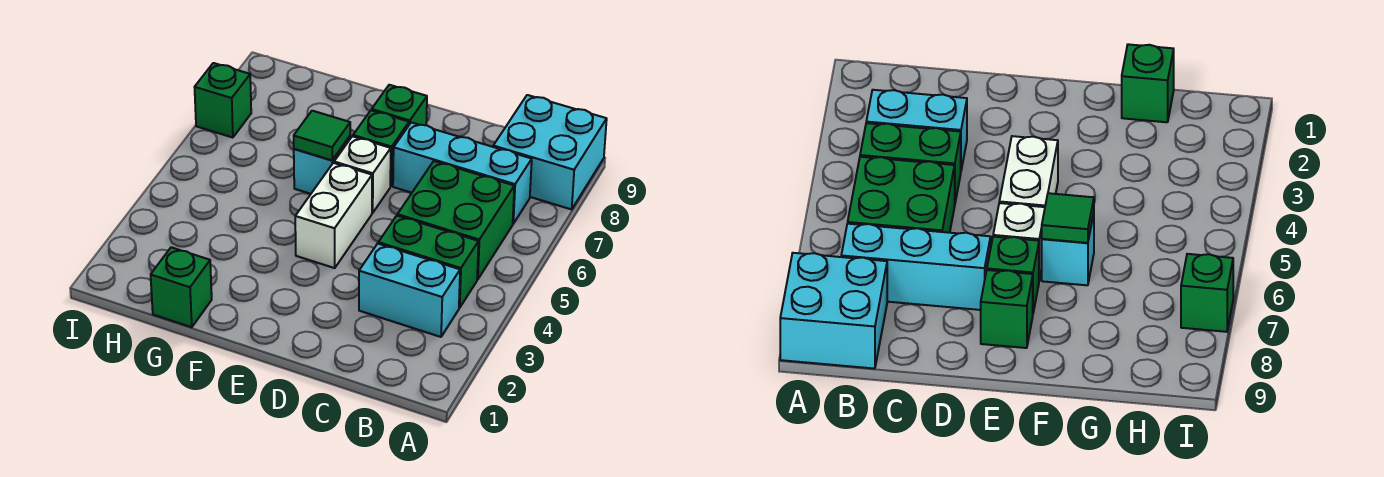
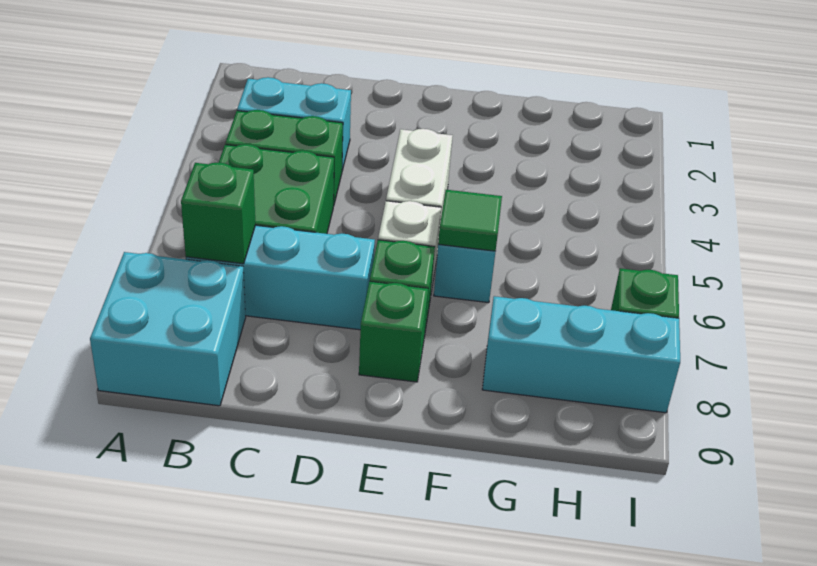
green 1x1 brick [151,247,212,327] -> green 1x1 brick moved to [181,163,255,264]
none -> cyan 1x3 brick [482,296,680,413]

